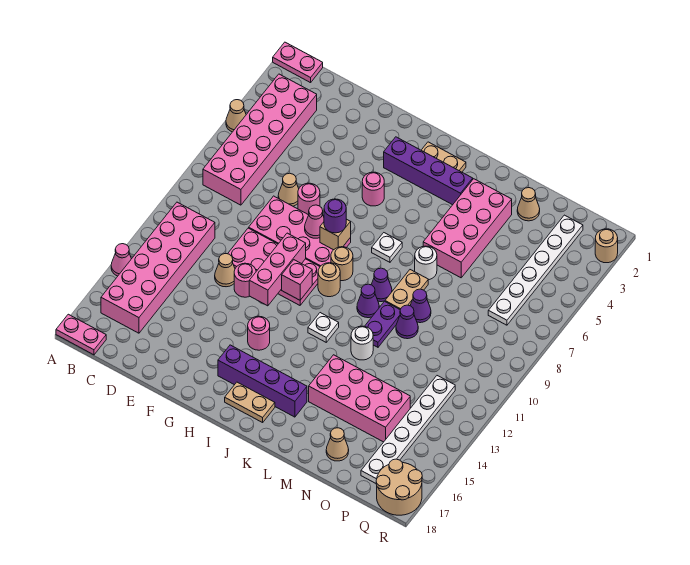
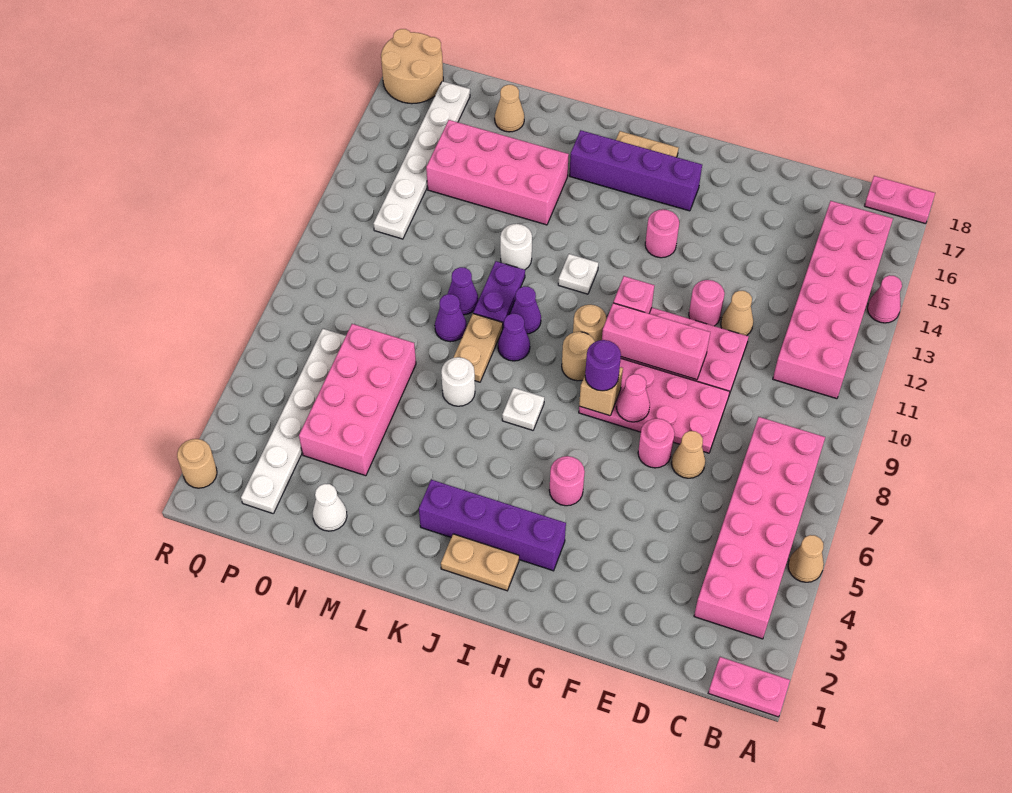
pink 1x3 brick [249,233,306,306] -> pink 1x3 brick turned to [602,303,710,380]
pink 2x4 brick [423,179,512,278] -> pink 2x4 brick moved to [299,324,416,476]
tan 1x1 cone [517,188,540,221] -> white 1x1 cone [313,484,347,531]

